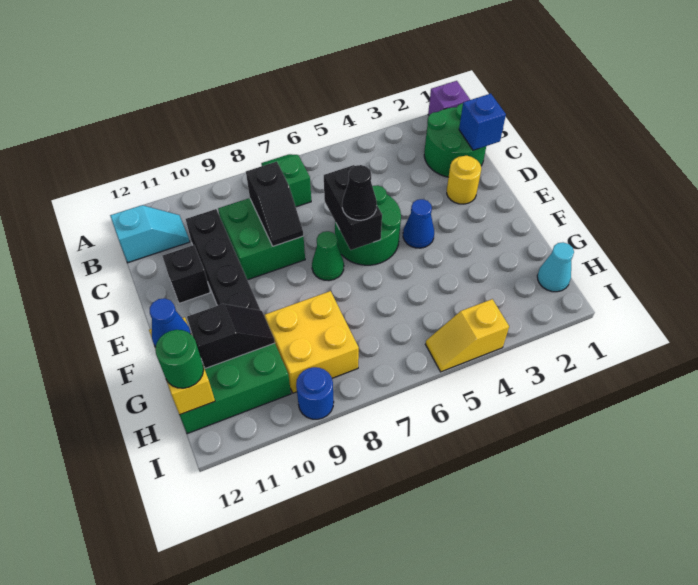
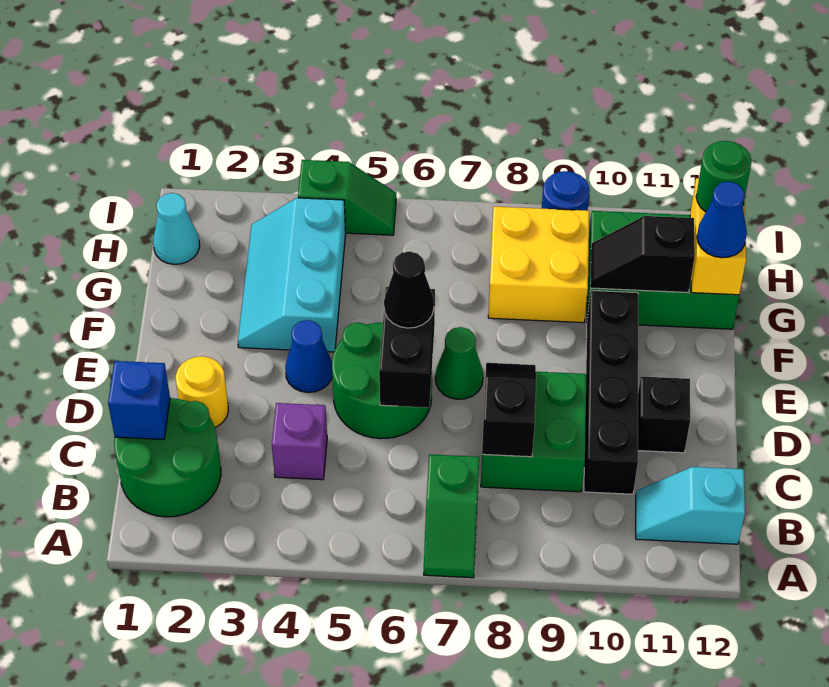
purple 1x1 brick [428,81,470,115] -> purple 1x1 brick moved to [272,403,327,480]
none -> cyan 2x3 slope [238,198,346,352]
yellow 1x2 slope [426,299,509,372] -> green 1x2 slope [298,160,396,235]

